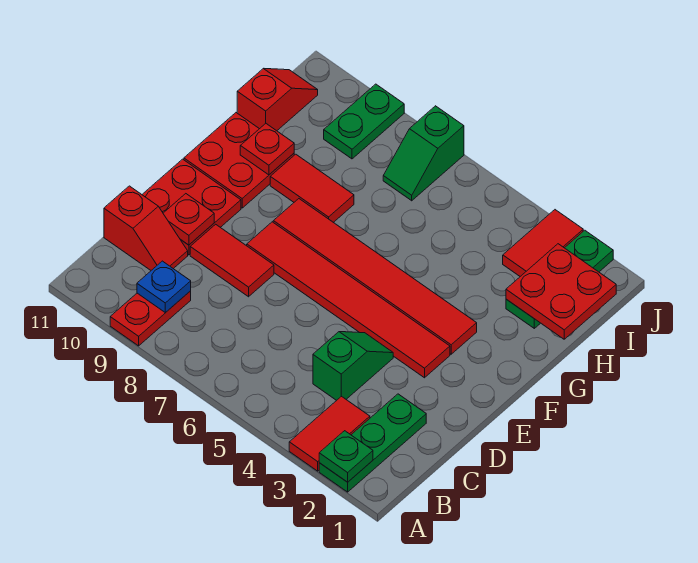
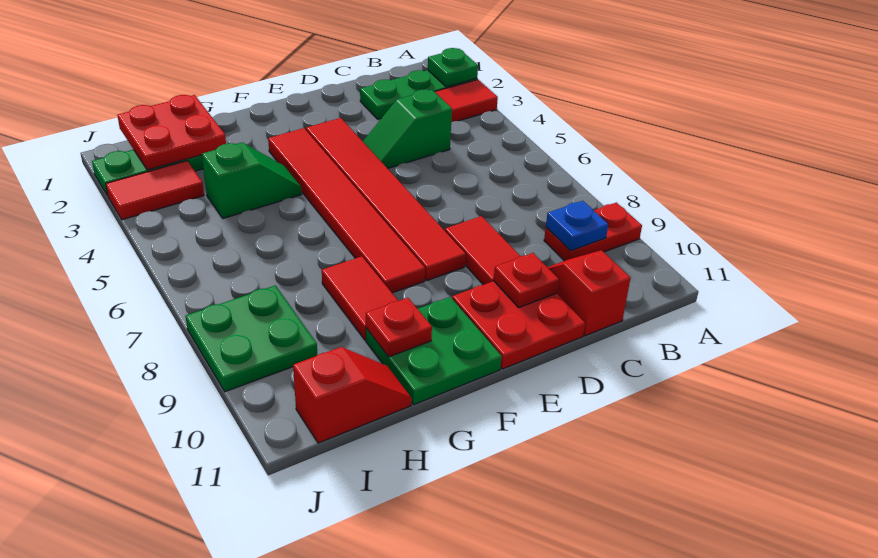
red 2x2 plate [184,113,294,208] -> green 2x2 plate [366,297,502,405]
red 1x2 slope [237,69,318,131] -> red 1x2 slope turned to [293,347,412,443]
green 1x2 slope [383,106,464,201] -> green 1x2 slope moved to [202,142,302,218]
green 1x2 plate [324,84,404,159] -> green 2x2 plate [185,285,317,392]

